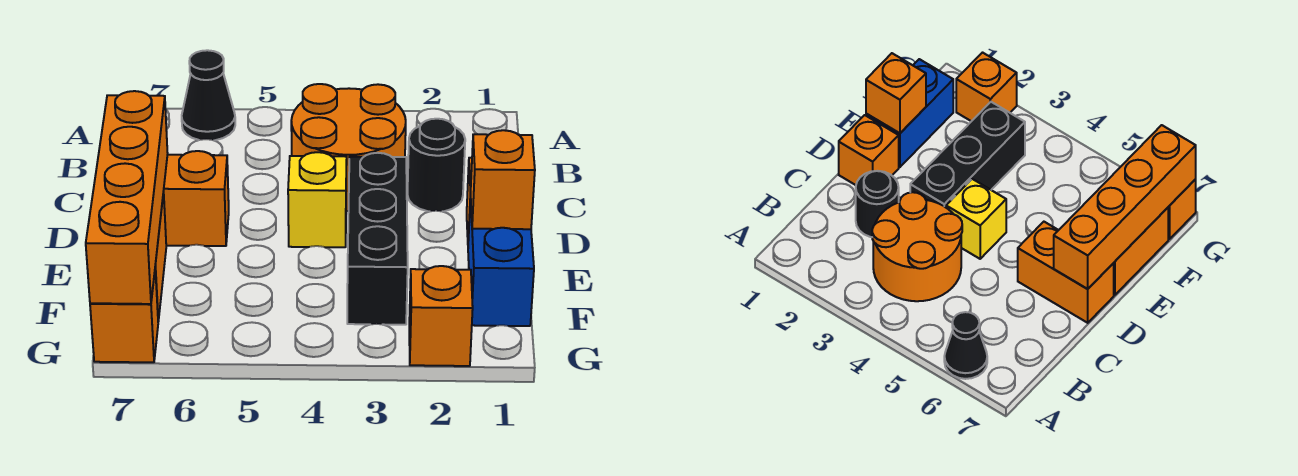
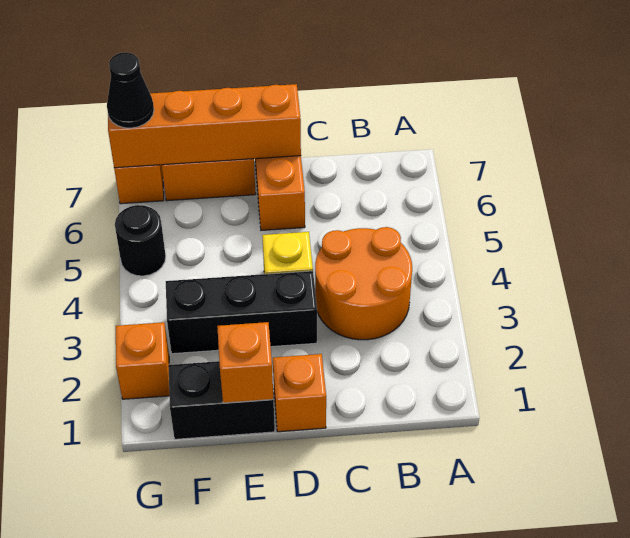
black 1x1 cone [182,50,235,140] -> black 1x1 cone moved to [107,52,154,128]
black 1x1 round brick [408,119,465,211] -> black 1x1 round brick moved to [115,205,166,276]
blue 1x2 brick [468,195,534,326] -> black 1x2 brick [168,361,275,439]

